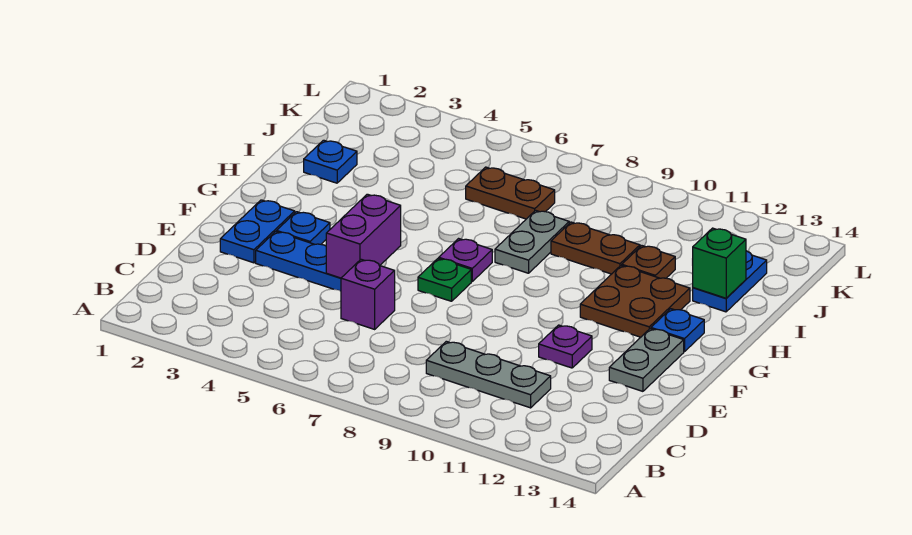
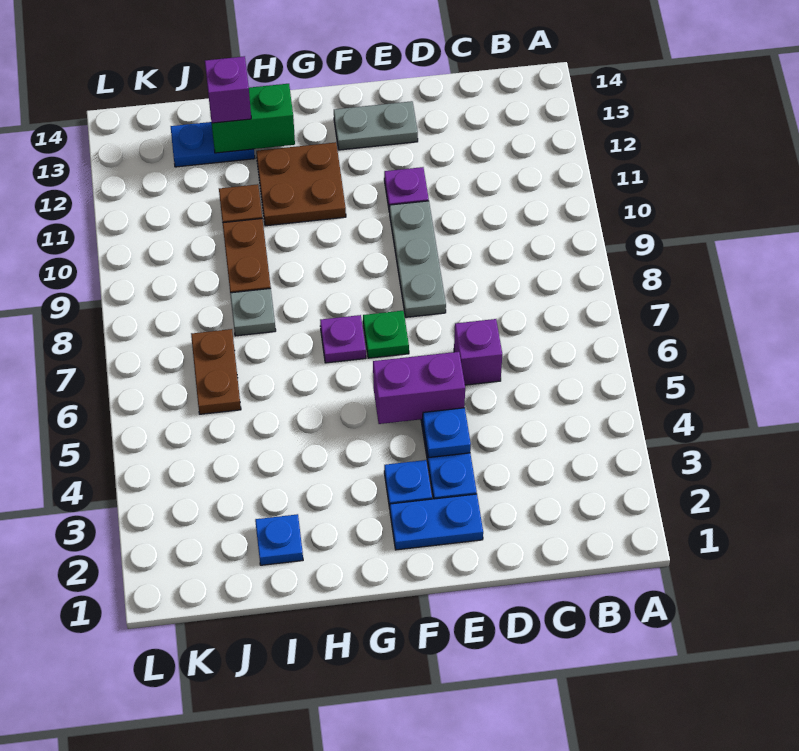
grey 1x3 plate [426,341,551,408] -> grey 1x3 plate moved to [389,201,446,317]
blue 1x1 plate [651,309,704,352] -> blue 1x1 plate moved to [422,408,471,458]
grey 1x2 plate [495,210,569,273] -> grey 1x1 plate [230,288,276,336]
green 1x1 brick [693,228,746,298] -> green 1x2 brick [212,84,295,153]
none -> purple 1x1 brick [205,56,251,123]

